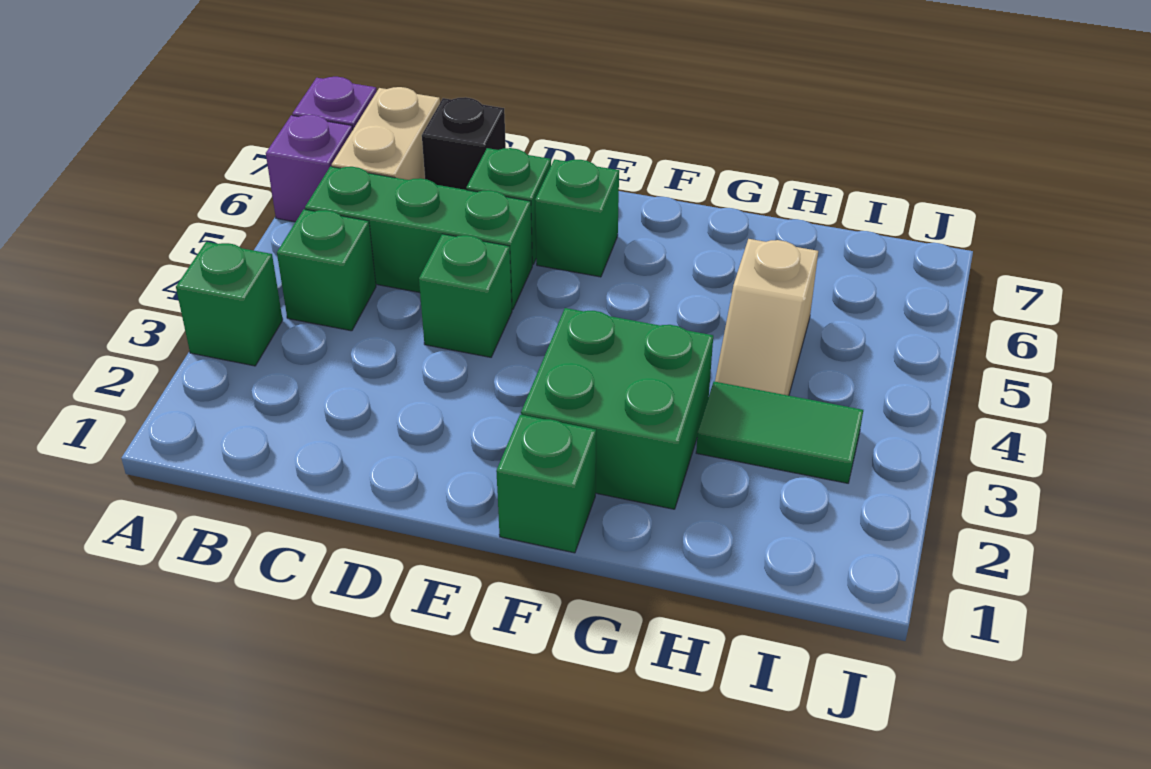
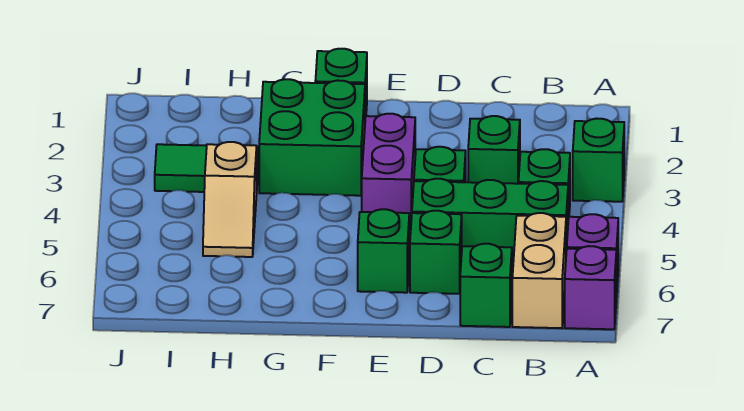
none -> green 1x1 brick [468,116,520,184]
black 1x1 brick [422,97,506,190] -> green 1x1 brick [460,244,512,327]
none -> purple 1x2 brick [361,114,415,229]
tan 1x2 slope [715,239,818,396] -> tan 1x2 slope turned to [203,142,257,257]

